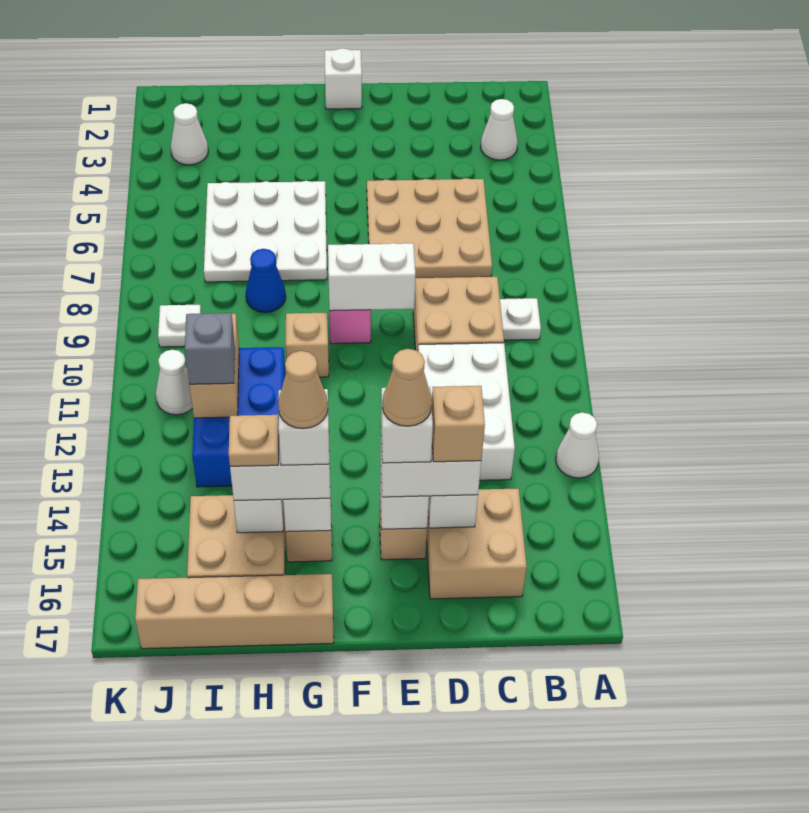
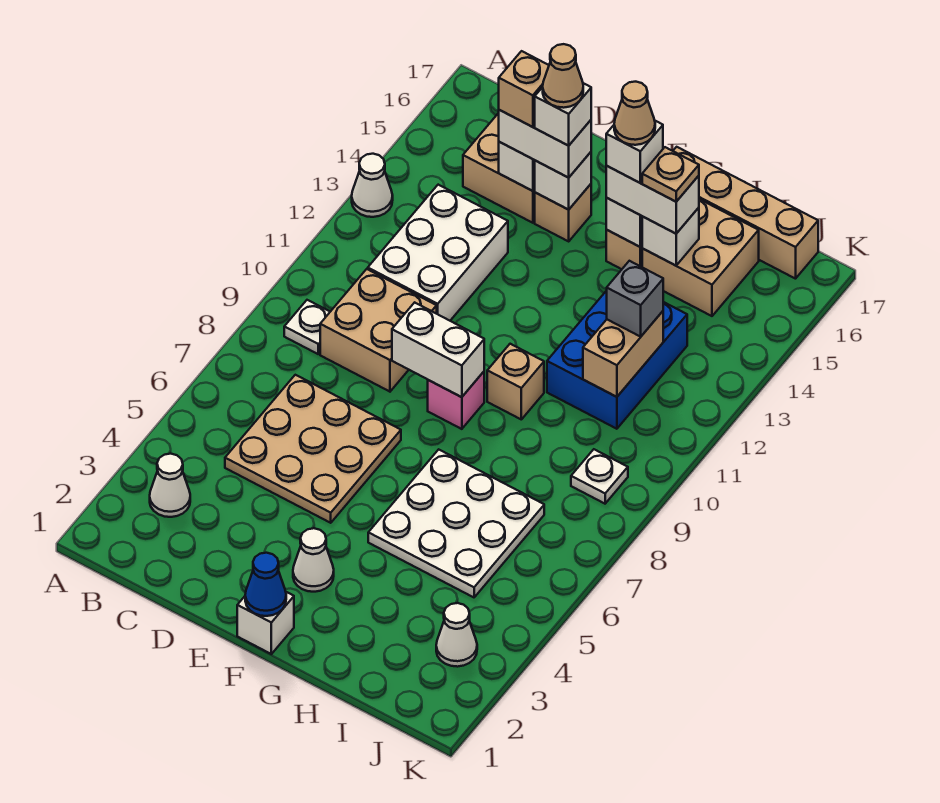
blue 1x1 cone [246,249,286,312] -> blue 1x1 cone moved to [245,553,286,616]
white 1x1 cone [156,350,193,415] -> white 1x1 cone moved to [293,528,334,592]

